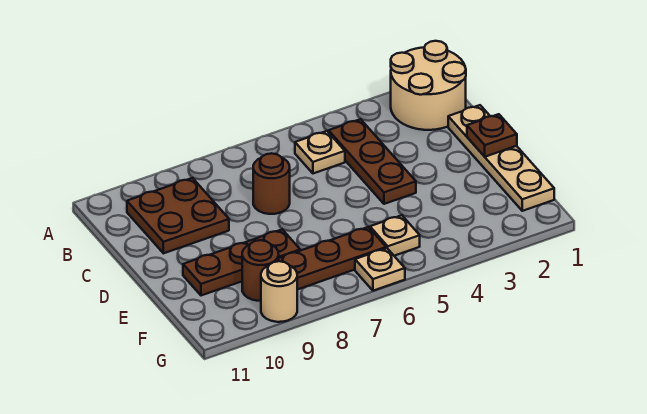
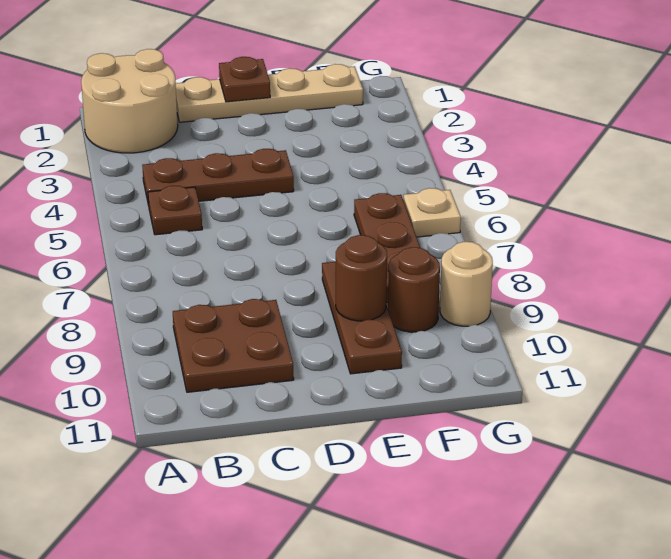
tan 1x1 plate [295,131,345,174] -> brown 1x1 plate [148,186,202,235]
brown 1x1 round brick [253,153,290,214] -> brown 1x1 round brick moved to [336,235,387,321]
tan 1x1 plate [370,215,420,256] -> none

